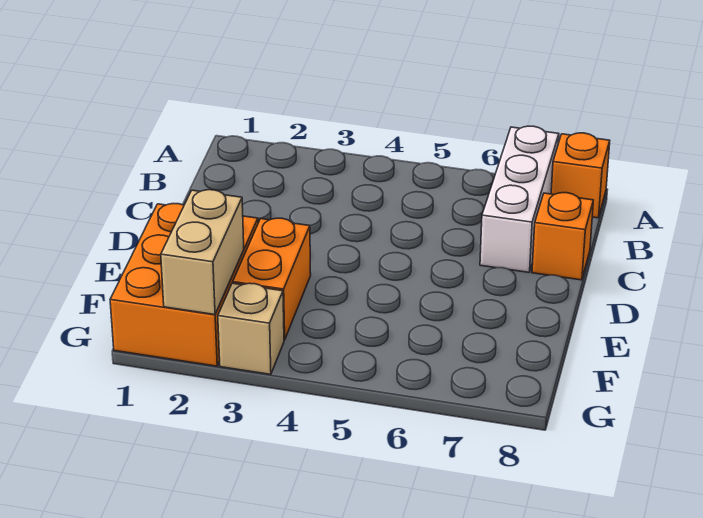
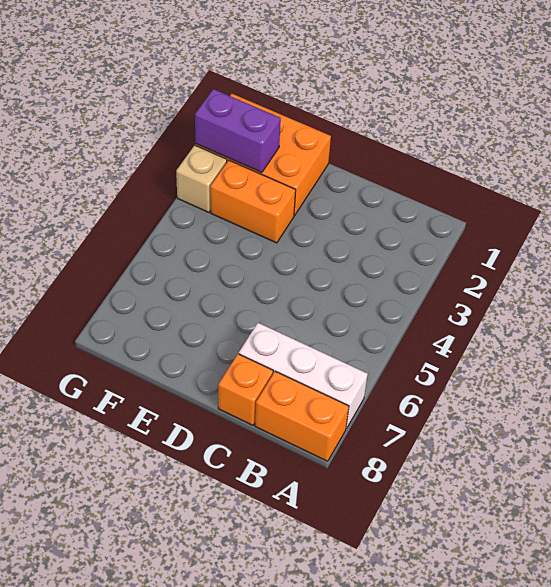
orange 1x1 brick [551,133,610,218] -> orange 1x2 brick [255,371,349,461]
tan 1x2 brick [161,190,244,315] -> purple 1x2 brick [195,89,281,173]

